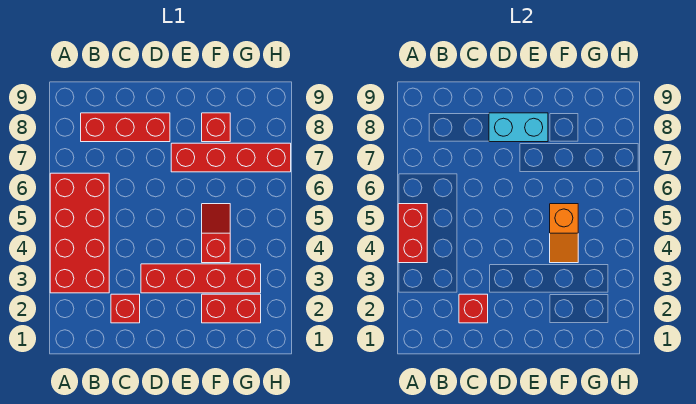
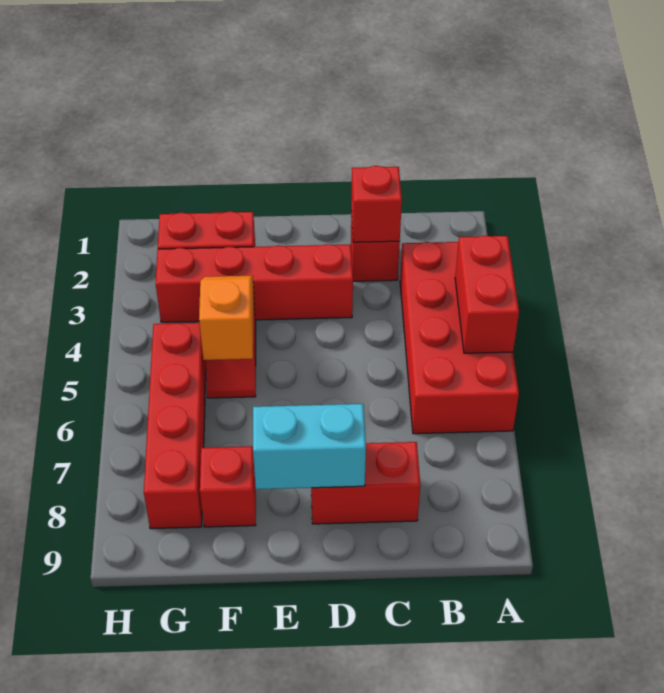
red 1x3 brick [81,113,170,142] -> red 1x2 brick [311,442,420,524]
red 1x4 brick [171,143,291,172] -> red 1x4 brick turned to [144,323,206,529]

